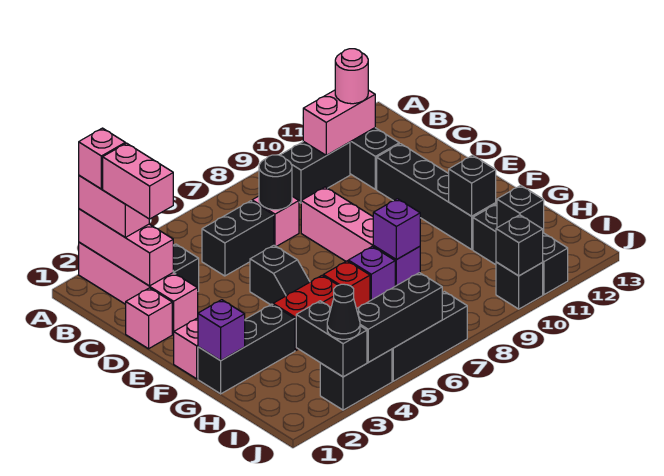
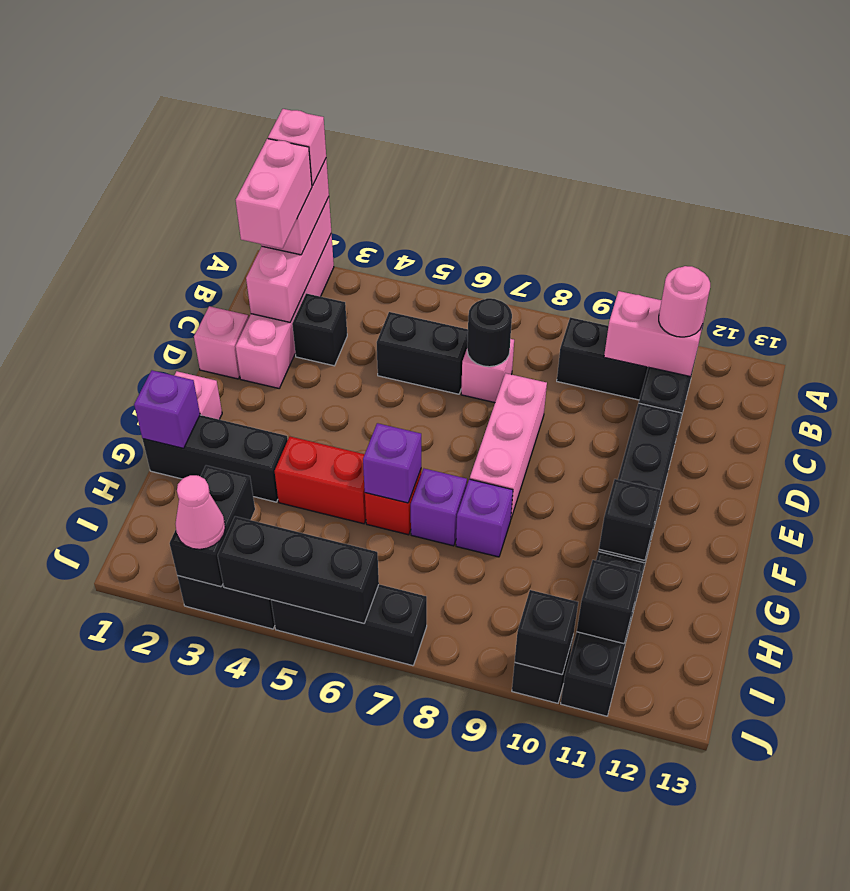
black 1x2 slope [250,245,310,305] -> none
purple 1x1 brick [373,199,420,260] -> purple 1x1 brick moved to [363,423,421,503]
black 1x1 cone [327,284,360,339] -> pink 1x1 cone [175,475,225,549]

